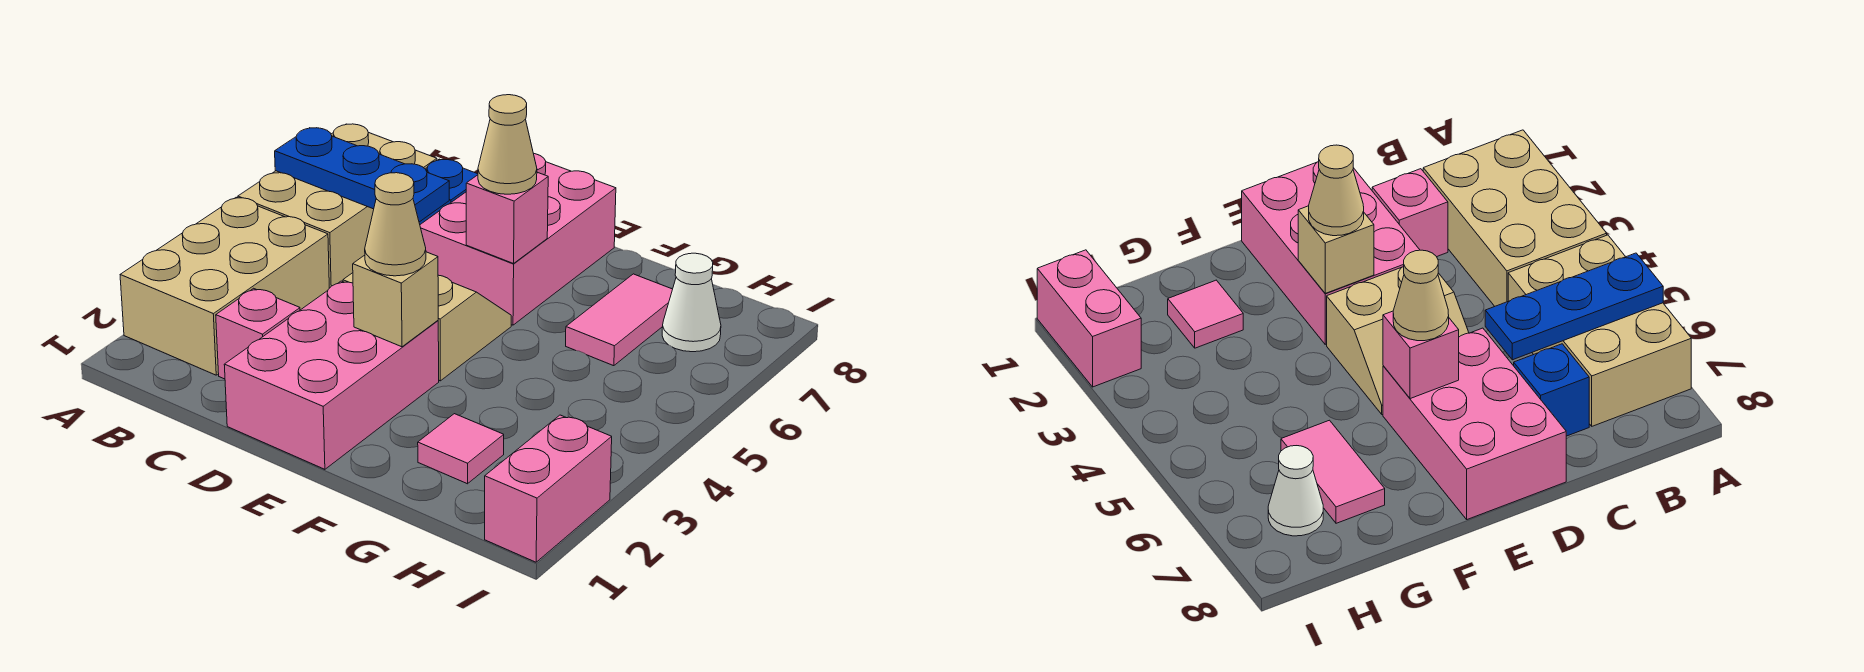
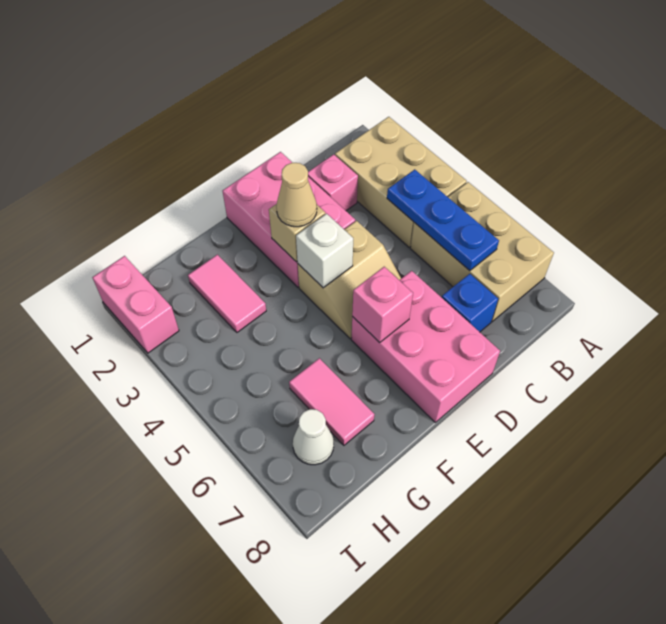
blue 1x3 plate [275,128,449,222] -> blue 1x3 plate turned to [387,169,499,271]
none -> white 1x1 brick [296,214,353,288]
tan 1x1 cone [478,95,537,194] -> none
pink 1x1 tile [418,414,504,484] -> pink 1x2 tile [188,255,266,332]

